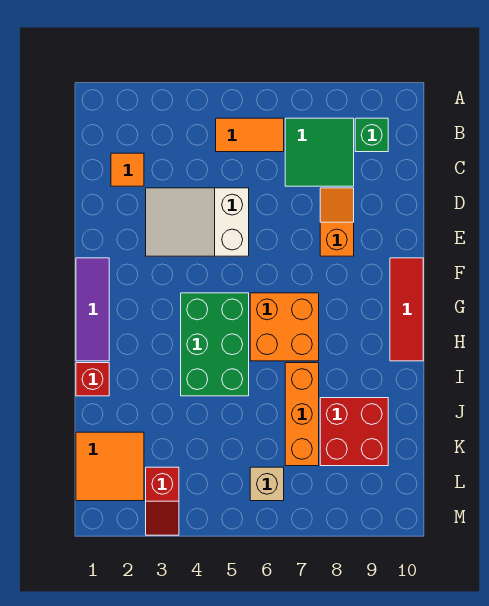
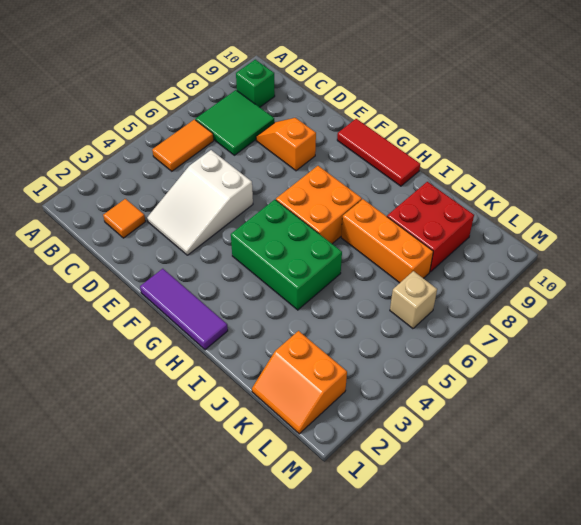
red 1x1 brick [76,363,109,396] -> none
orange 2x2 tile [76,432,144,501] -> orange 2x2 slope [252,331,347,434]
red 1x2 slope [146,467,179,535] -> none

